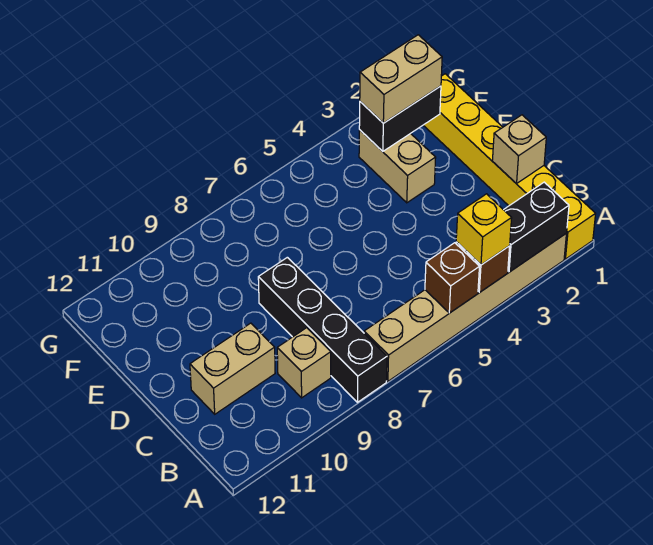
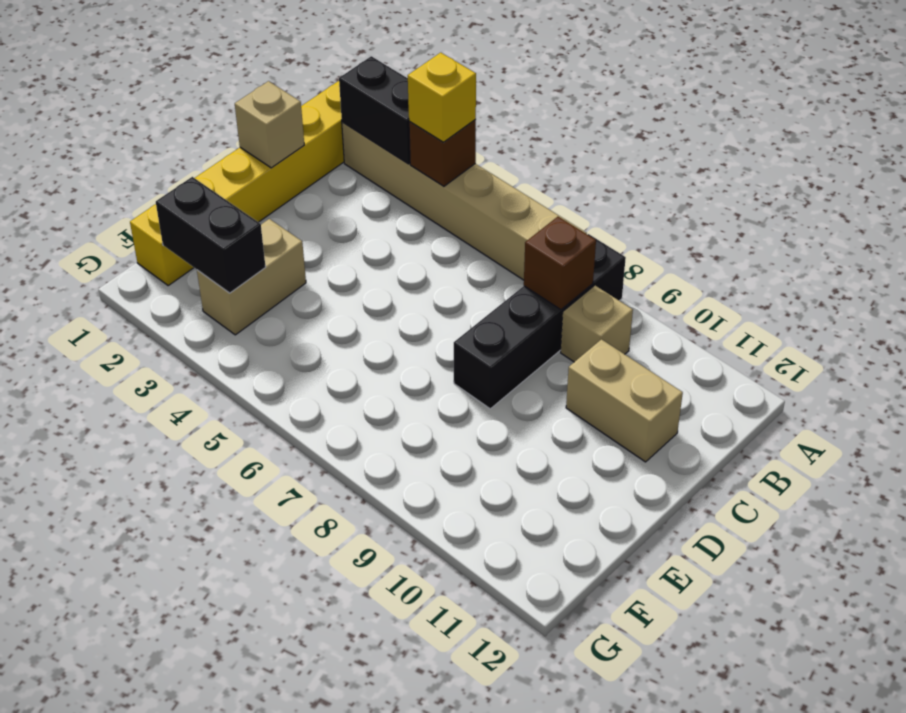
brown 1x1 brick [425,243,479,313] -> brown 1x1 brick moved to [524,217,596,310]
tan 1x2 brick [360,35,442,123] -> none

